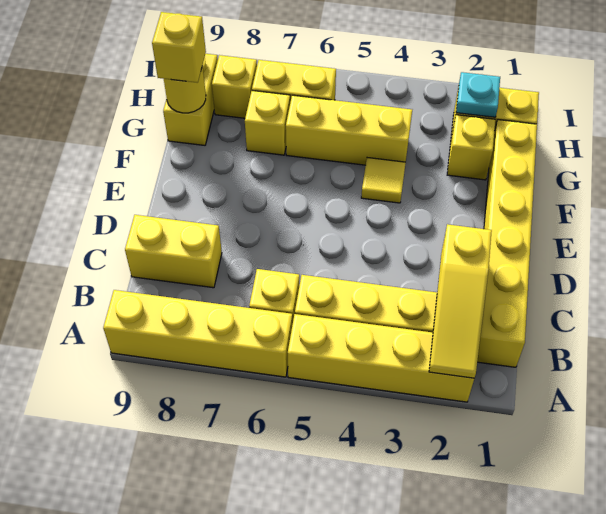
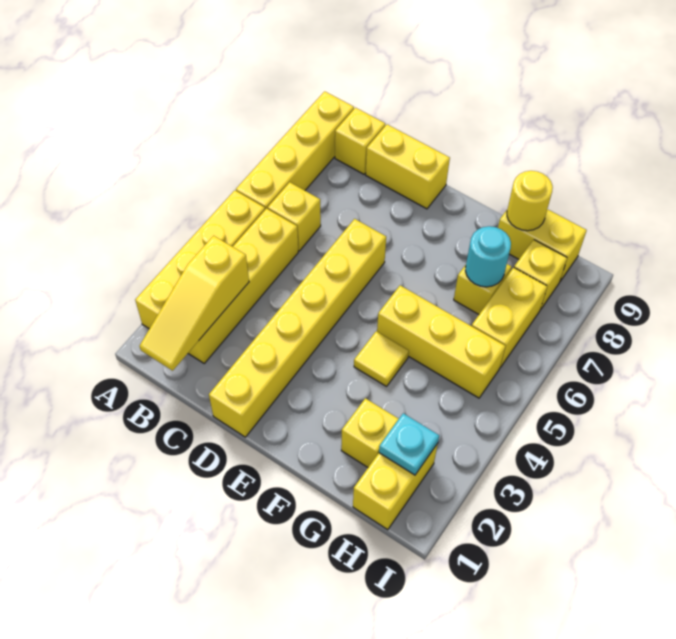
yellow 1x3 slope [429,224,492,378] -> yellow 1x3 slope turned to [140,236,249,371]
yellow 1x6 brick [477,120,537,367] -> yellow 1x6 brick turned to [209,219,386,437]
yellow 1x2 brick [125,215,222,288] -> yellow 1x2 brick turned to [366,124,450,209]
yellow 1x3 brick [286,95,412,165] -> yellow 1x3 brick turned to [377,285,505,398]
none -> cyan 1x1 round brick [465,226,511,287]
yellow 1x1 brick [152,12,206,83] -> yellow 1x1 brick moved to [335,108,385,174]

